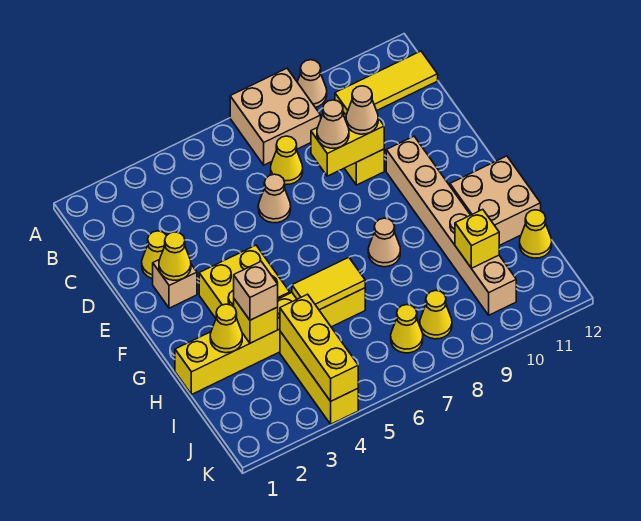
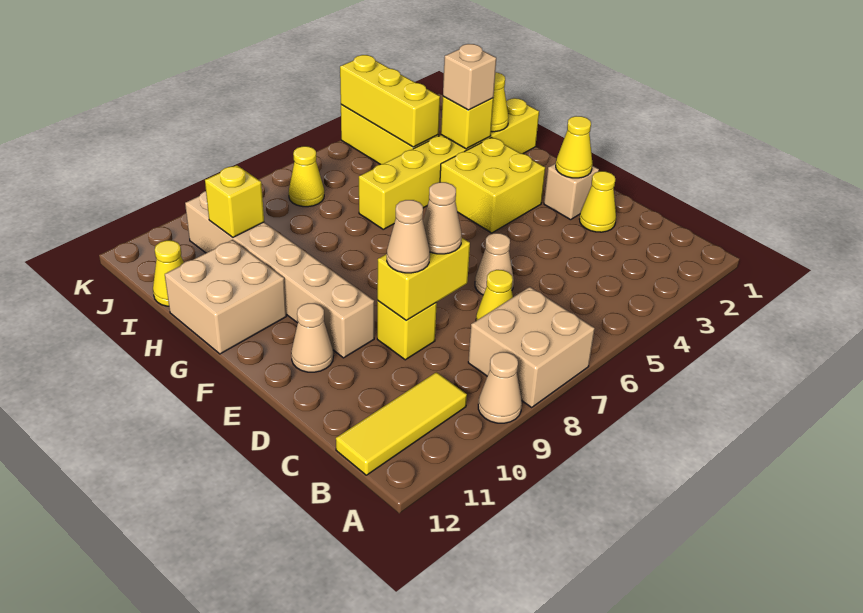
tan 1x1 cone [368,218,400,267] -> tan 1x1 cone moved to [291,303,333,372]
yellow 1x2 tile [292,257,365,310] -> none
yellow 1x1 cone [420,291,452,339] -> none

